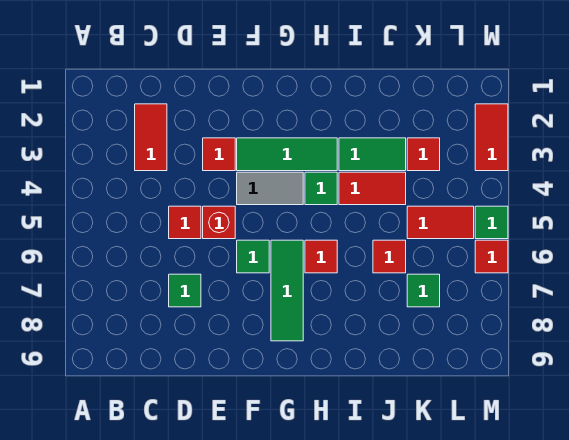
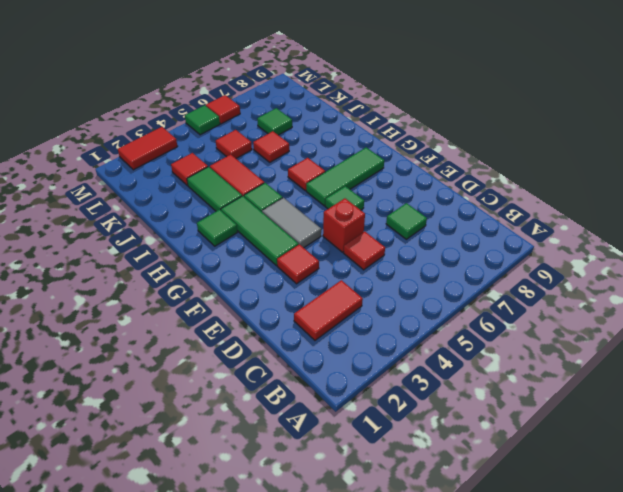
none -> green 1x1 tile [197,210,237,246]
red 1x2 tile [407,206,474,239] -> red 1x1 tile [216,130,252,158]

